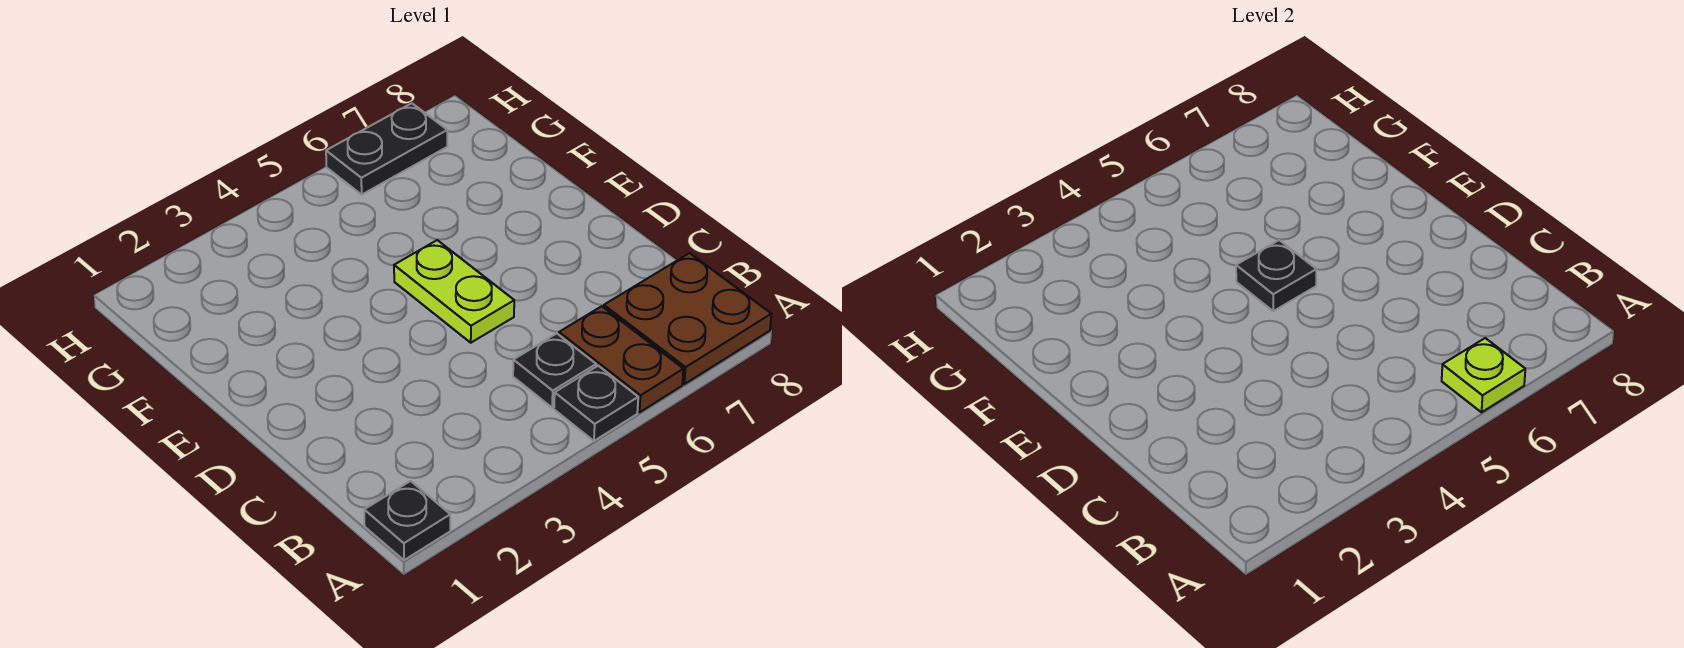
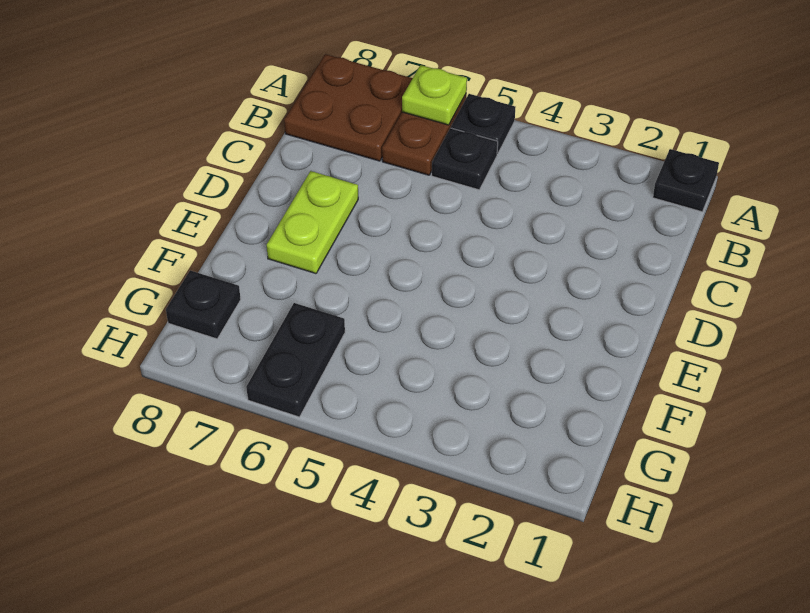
lime 1x2 plate [394,240,514,343] -> lime 1x2 plate moved to [267,171,358,274]
black 1x1 plate [1236,240,1317,311] -> black 1x1 plate moved to [166,270,241,339]
black 1x2 plate [326,103,447,195] -> black 1x2 plate turned to [246,303,345,417]

